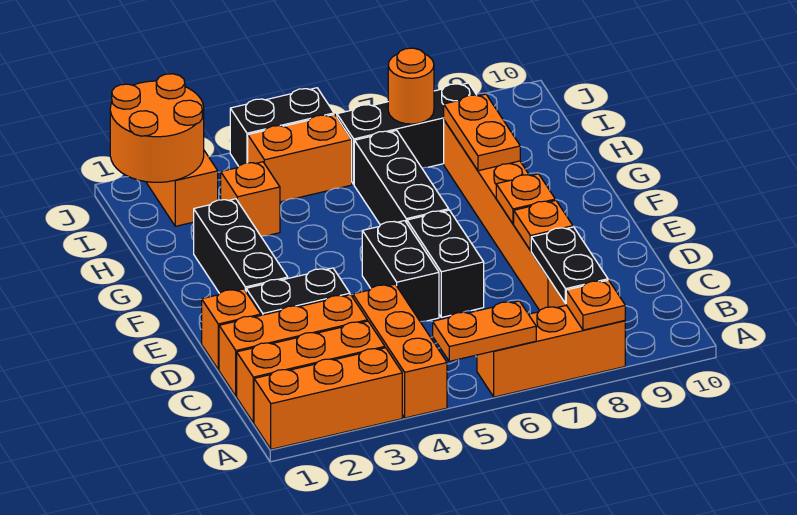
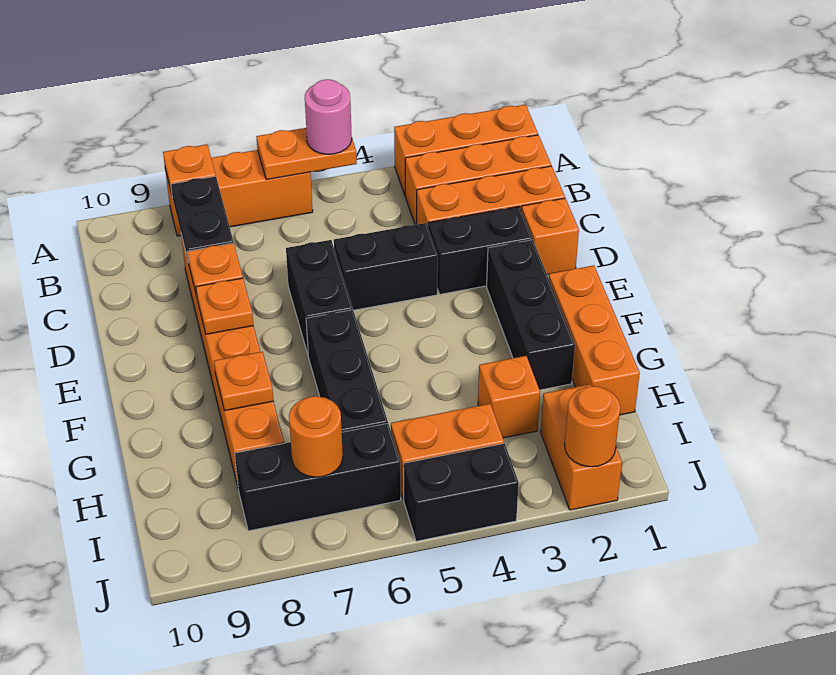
orange 1x3 brick [353,284,447,418] -> orange 1x3 brick moved to [549,266,640,415]
none -> pink 1x1 round brick [305,79,352,154]
black 1x2 brick [362,221,439,322] -> black 1x2 brick turned to [334,223,438,310]
orange 1x2 plate [444,94,520,171] -> orange 1x1 plate [214,352,273,411]
orange 2x2 round brick [110,74,204,182] -> orange 1x1 round brick [565,386,620,467]

